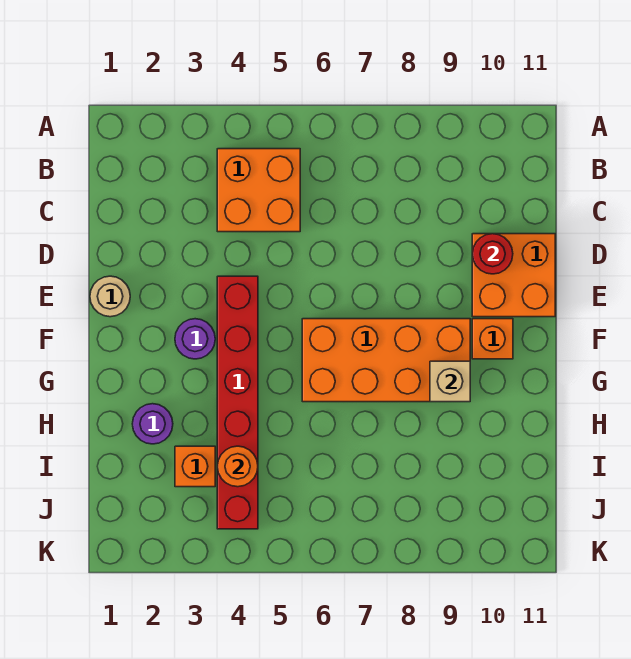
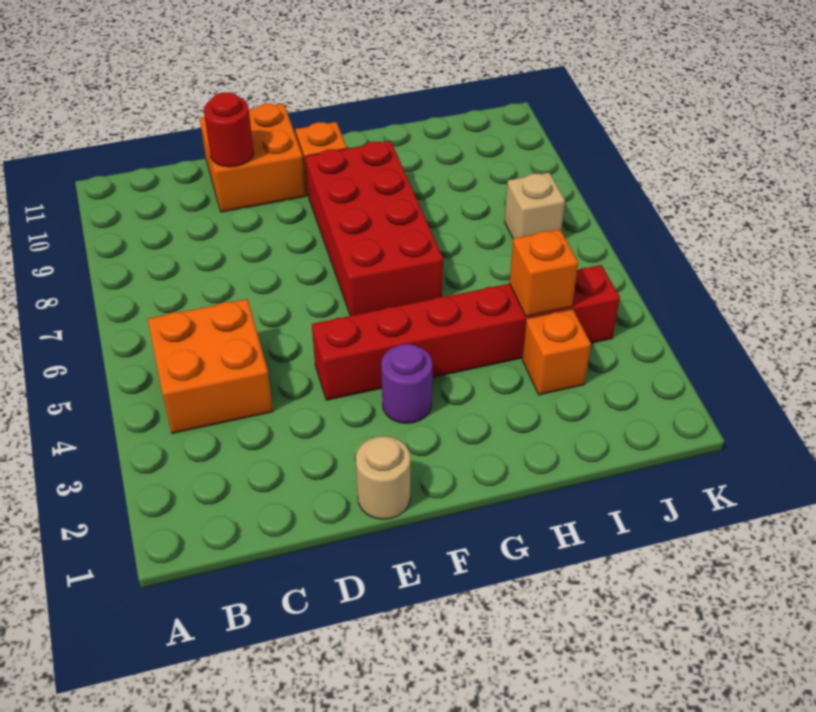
orange 2x4 brick [302,319,470,402] -> red 2x4 brick [305,141,443,316]
tan 1x1 brick [430,361,470,402] -> tan 1x1 brick moved to [504,173,565,239]
purple 1x1 round brick [132,404,173,444] -> none
orange 1x1 round brick [217,446,258,487] -> orange 1x1 brick [509,229,578,316]

